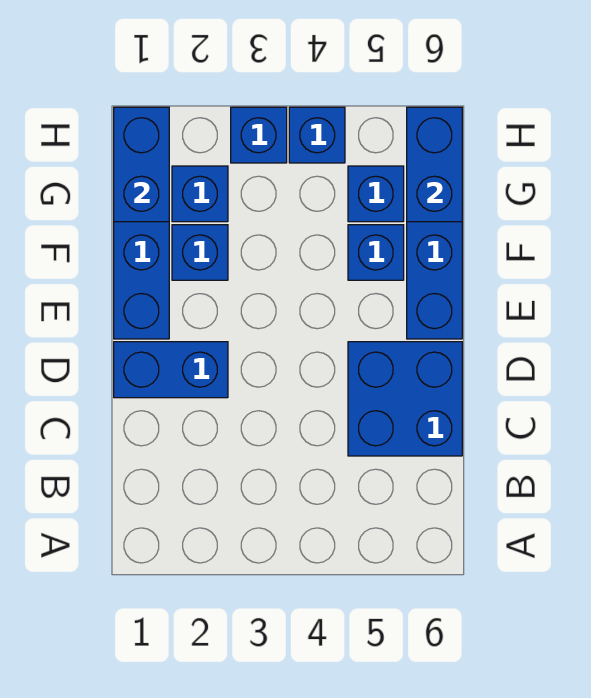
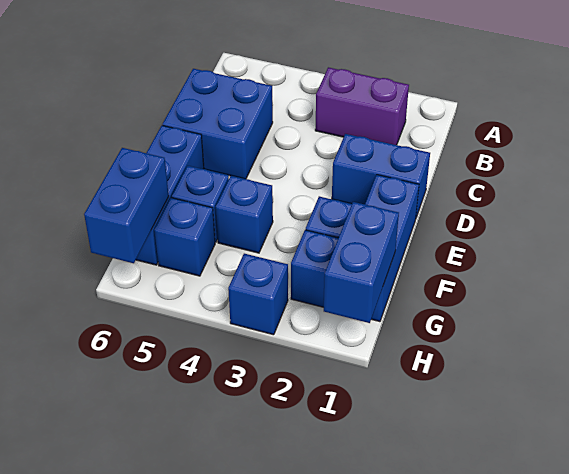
none -> purple 1x2 brick [315,67,409,145]
blue 1x1 brick [289,107,345,163] -> blue 1x1 brick moved to [216,176,273,253]

